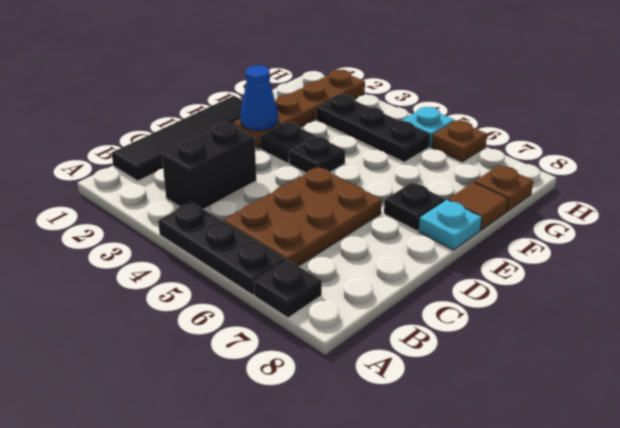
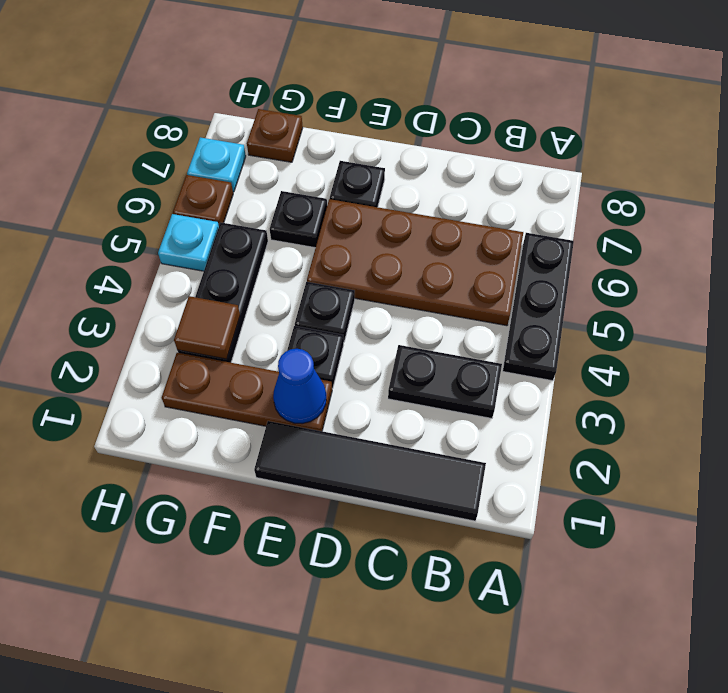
black 1x1 plate [254,260,322,318] -> black 1x1 plate moved to [270,191,327,248]
black 1x2 brick [162,123,256,209] -> black 1x2 plate [388,345,502,418]
brown 2x3 plate [224,167,382,266] -> brown 2x4 plate [307,199,523,326]
brown 1x4 plate [233,70,365,148] -> brown 1x3 plate [162,353,332,431]
cyan 1x1 plate [419,200,482,250] -> cyan 1x1 plate moved to [187,137,246,192]
brown 1x1 tile [448,182,508,230] -> brown 1x1 tile moved to [174,296,240,359]

